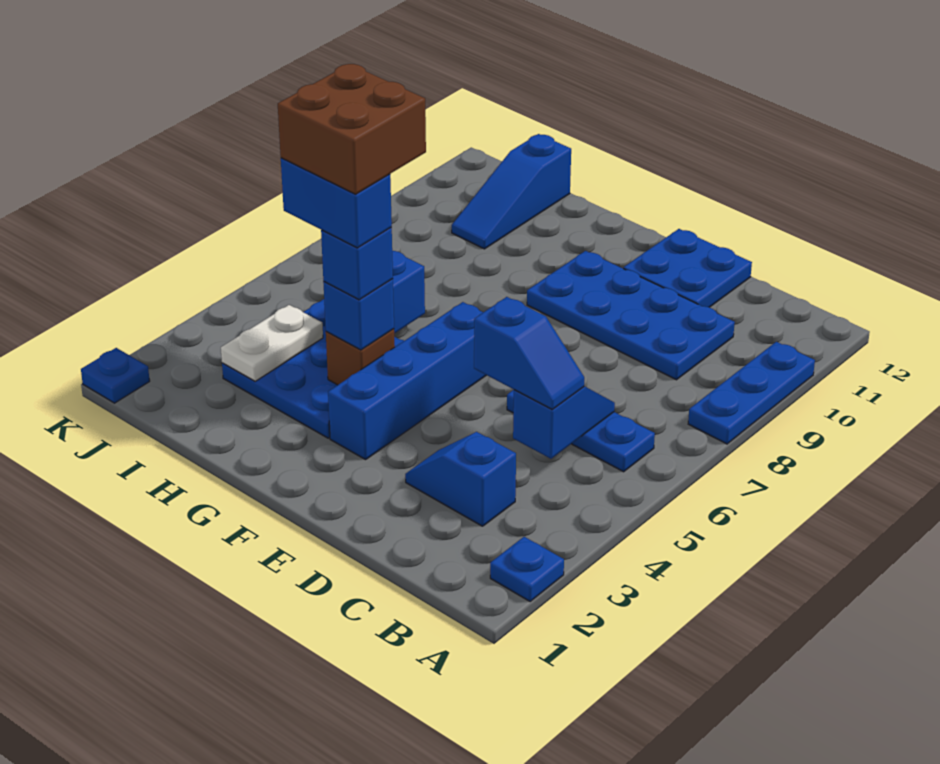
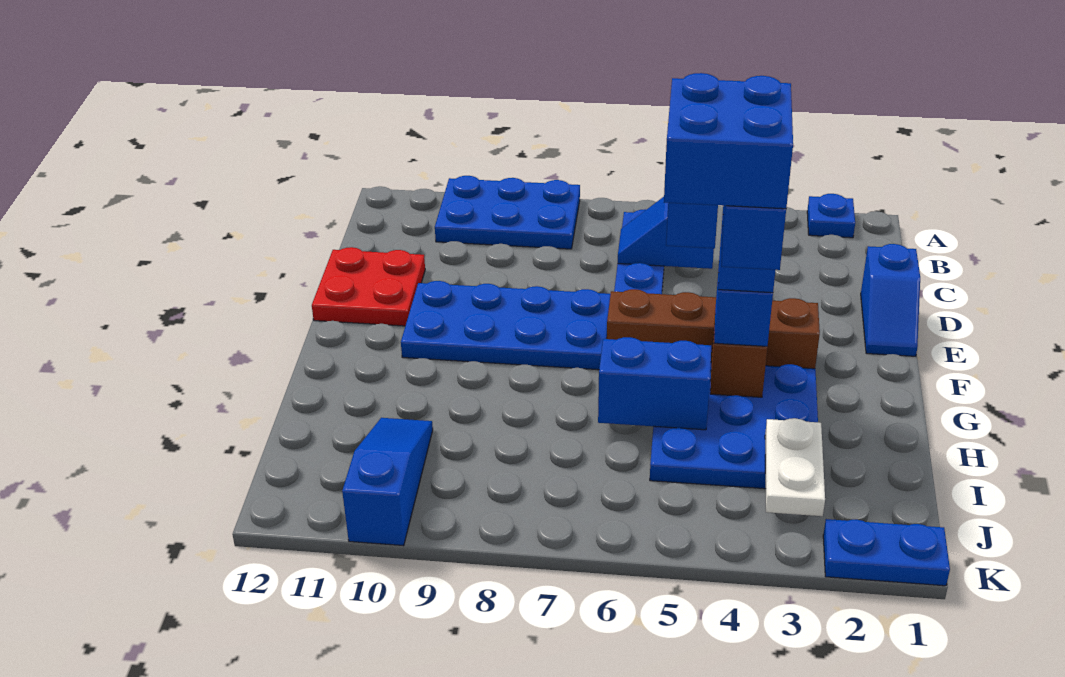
blue 1x3 plate [688,342,815,444] -> blue 2x3 plate [435,176,580,249]
blue 1x2 slope [405,432,516,526] -> blue 1x2 slope moved to [861,244,920,356]
blue 2x4 plate [527,251,735,380] -> blue 2x4 plate turned to [401,281,611,370]
blue 2x2 plate [623,229,752,307] -> red 2x2 plate [312,247,425,326]
blue 1x4 brick [328,302,486,460] -> brown 1x4 brick [607,289,820,369]
brown 2x2 brick [278,64,426,194] -> blue 2x2 brick [664,73,793,209]
white 1x2 plate [221,305,323,381] -> white 1x2 plate turned to [765,418,825,516]
blue 1x3 slope [452,134,571,249] -> blue 1x3 slope turned to [342,418,433,546]
blue 1x1 plate [81,348,150,403] -> blue 1x2 plate [823,519,950,586]

